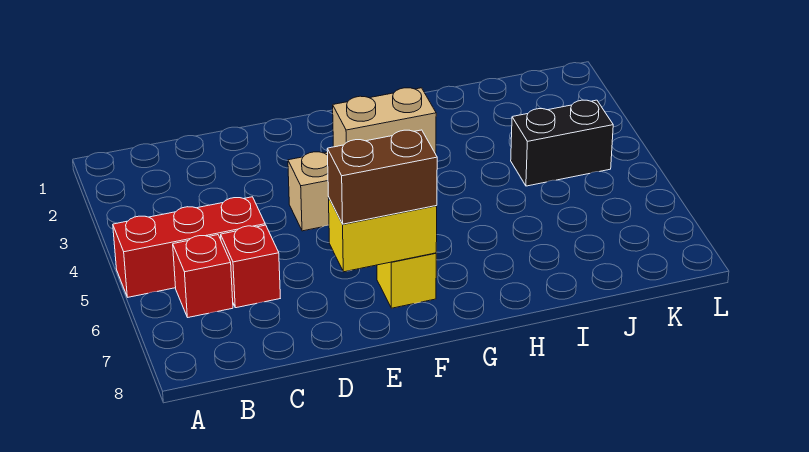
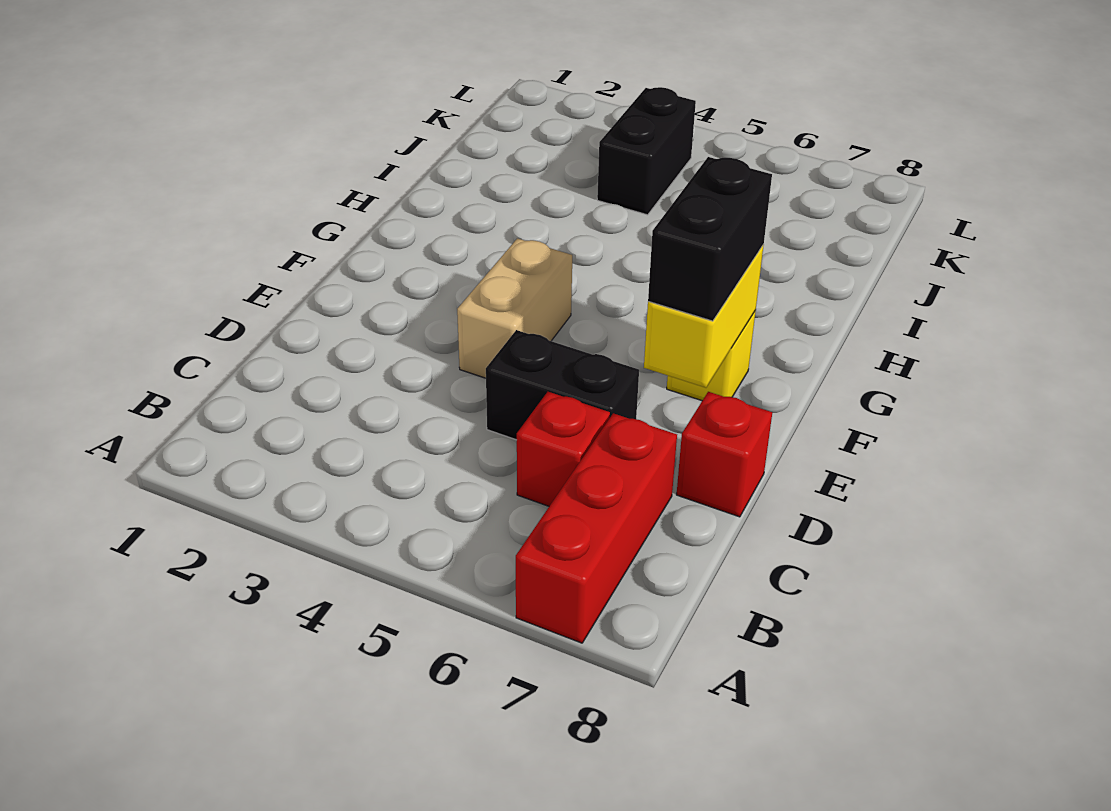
red 1x3 brick [113,197,265,297] -> red 1x3 brick moved to [516,413,677,643]
red 1x1 brick [173,235,233,317] -> red 1x1 brick moved to [677,392,772,517]
none -> black 1x2 brick [486,330,639,440]
brown 1x2 brick [327,130,437,224] -> black 1x2 brick [648,157,772,321]
tan 1x2 brick [333,88,436,154] -> none

